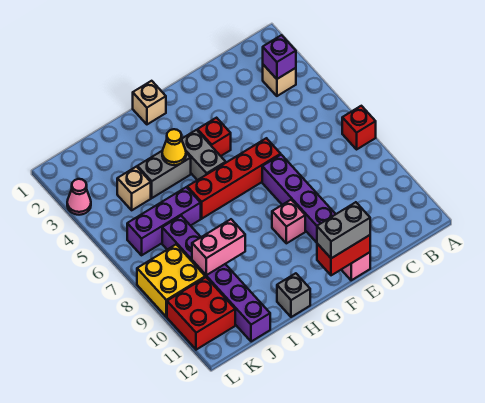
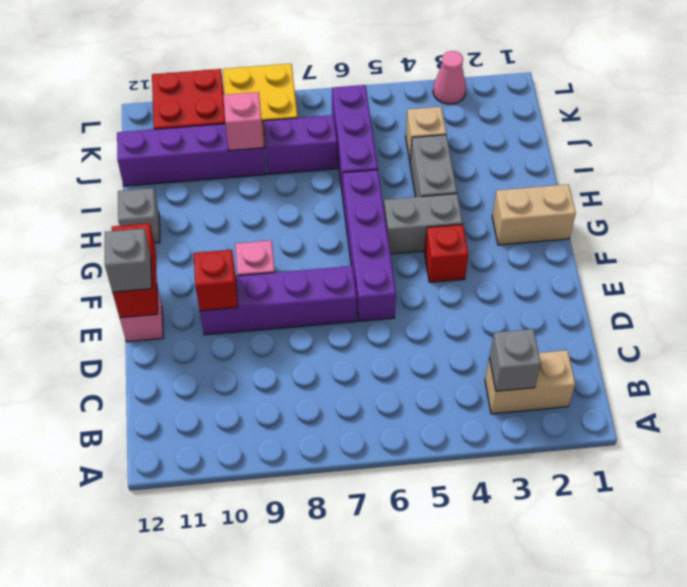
red 1x1 brick [342,106,376,149] -> red 1x1 brick moved to [194,250,238,311]
tan 1x1 brick [263,65,296,96] -> tan 1x2 brick [485,350,575,414]
purple 1x1 brick [263,35,296,79] -> grey 1x1 brick [489,329,541,391]
red 1x4 brick [187,138,281,219] -> purple 1x4 brick [343,170,396,321]
grey 1x2 brick [317,202,370,258] -> grey 1x1 brick [105,229,152,292]
tan 1x1 brick [133,81,166,124] -> tan 1x2 brick [492,184,576,245]
yellow 1x1 cone [162,129,186,165] -> none
pink 1x2 brick [192,219,245,275] -> pink 1x1 brick [223,92,264,151]

